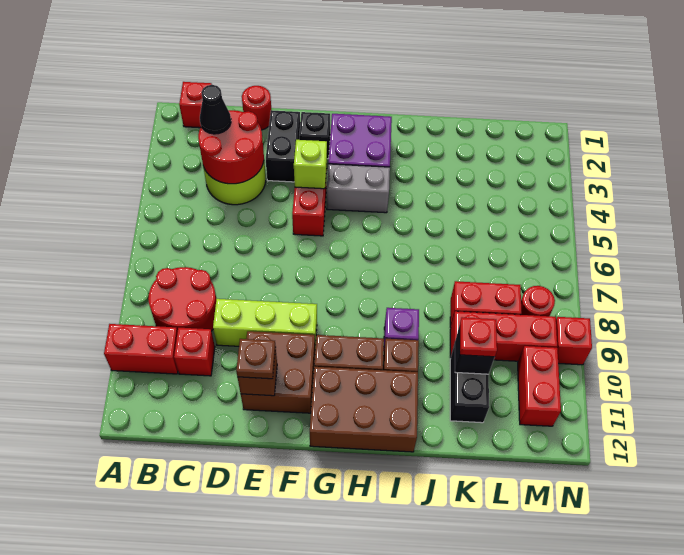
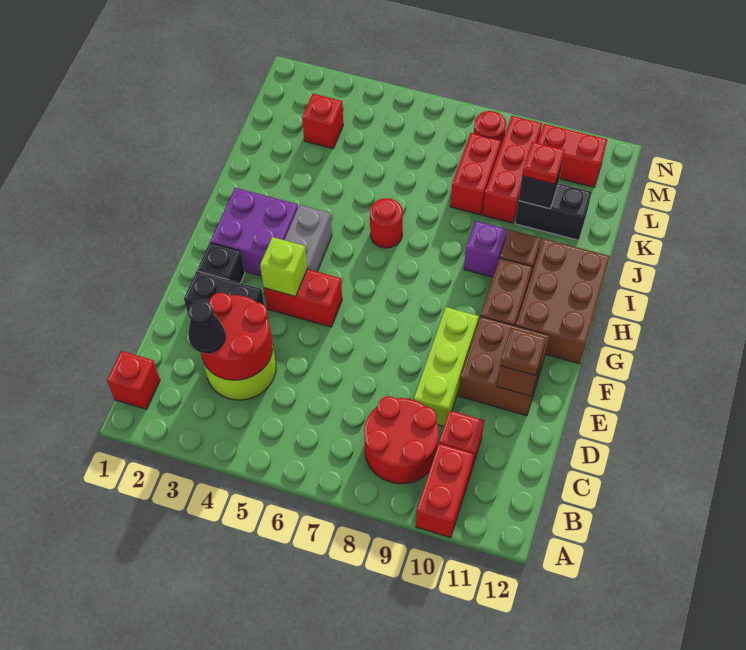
red 1x1 round brick [242,86,271,130] -> red 1x1 round brick moved to [370,198,403,248]
red 1x1 brick [556,317,592,365] -> red 1x1 brick moved to [302,94,343,148]

